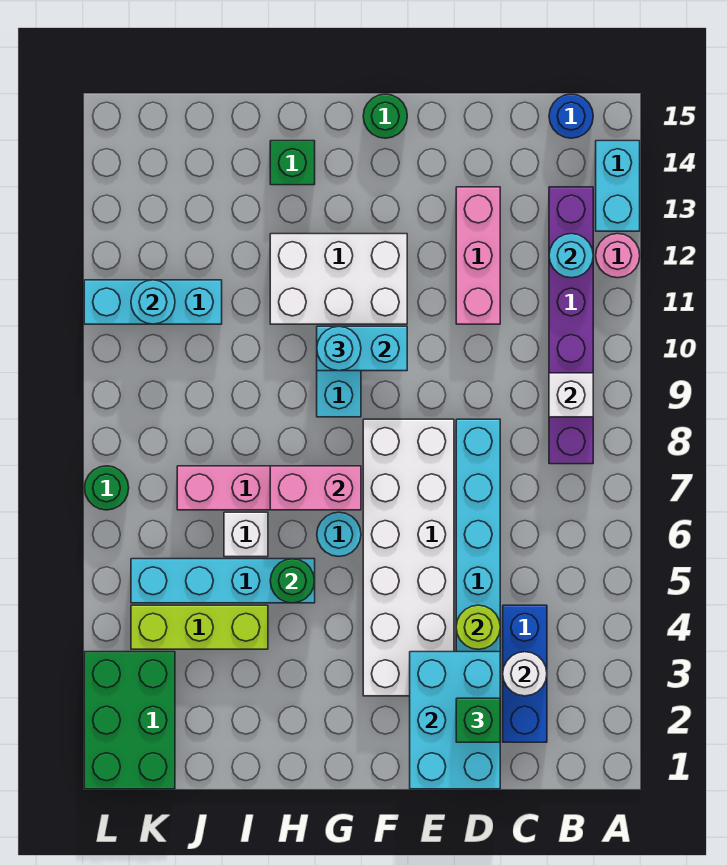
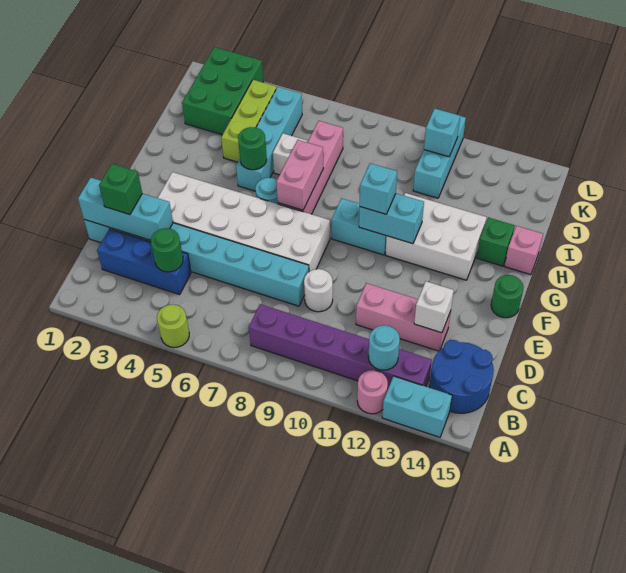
white 1x1 brick [549,373,593,417] -> white 1x1 brick moved to [414,281,454,333]
blue 1x1 round brick [549,94,593,138] -> blue 2x2 round brick [430,340,494,413]
white 1x1 round brick [503,652,547,696] -> white 1x1 round brick moved to [304,269,333,312]
cyan 2x3 brick [410,652,500,789] -> cyan 1x3 brick [78,178,173,240]
lime 1x1 round brick [456,605,500,649] -> lime 1x1 round brick moved to [157,304,189,348]
cyan 1x2 brick [317,326,407,371] -> cyan 1x2 brick turned to [359,193,424,244]
white 2x3 brick [270,234,407,324] -> white 2x3 brick turned to [386,193,487,280]
cyan 1x1 round brick [317,326,361,371] -> cyan 1x1 brick [360,163,397,214]
none -> pink 1x1 brick [505,226,543,275]
green 2x3 brick [84,652,175,789] -> green 2x3 brick turned to [182,47,263,135]
cyan 1x1 round brick [131,280,175,324] -> cyan 1x1 brick [424,109,460,157]
green 1x1 round brick [85,466,129,510] -> green 1x1 round brick moved to [150,228,183,272]

